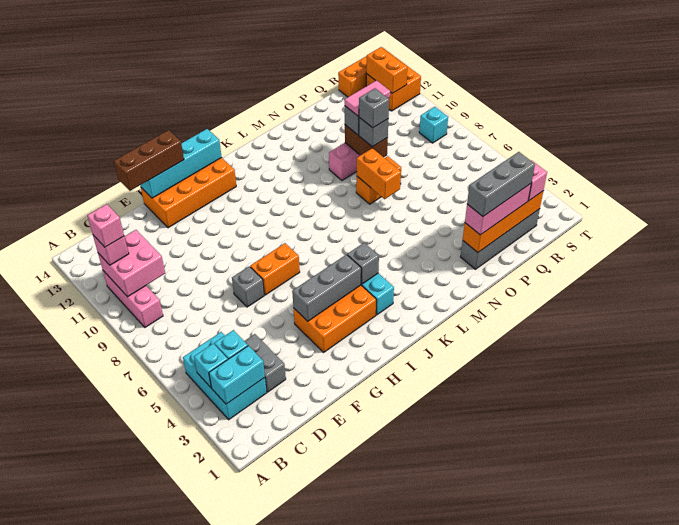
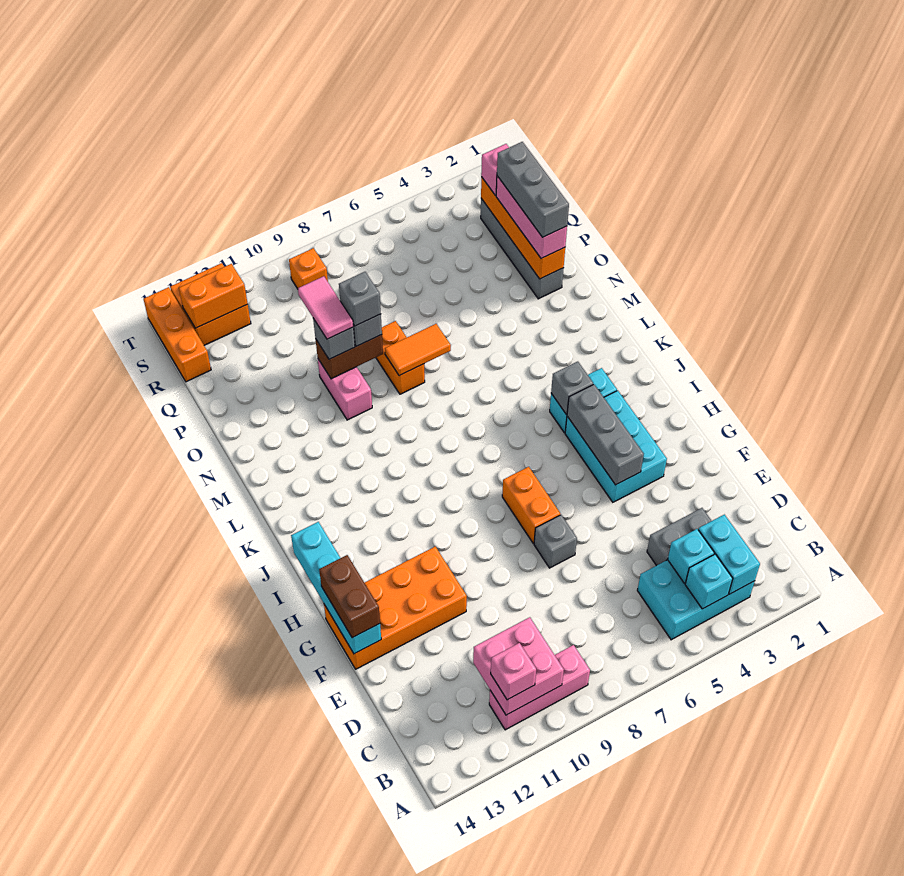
pink 1x1 brick [87,204,124,247] -> none
brown 1x3 brick [114,130,184,191] -> brown 1x2 brick [319,555,380,638]
orange 2x4 brick [141,158,236,228] -> orange 2x4 brick turned to [324,546,467,669]
orange 2x3 brick [294,285,376,352] -> cyan 2x3 brick [565,391,667,502]
orange 1x2 brick [357,148,401,199] -> orange 1x2 tile [385,324,451,376]
cyan 1x1 brick [419,107,448,143] -> orange 1x1 brick [289,248,328,289]

